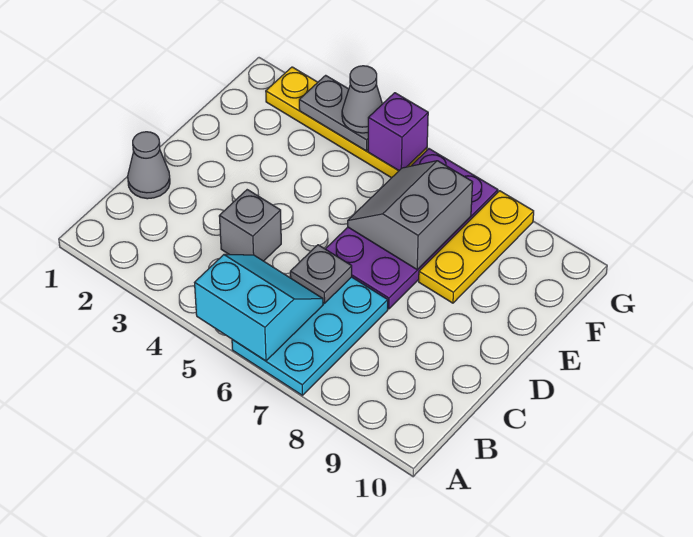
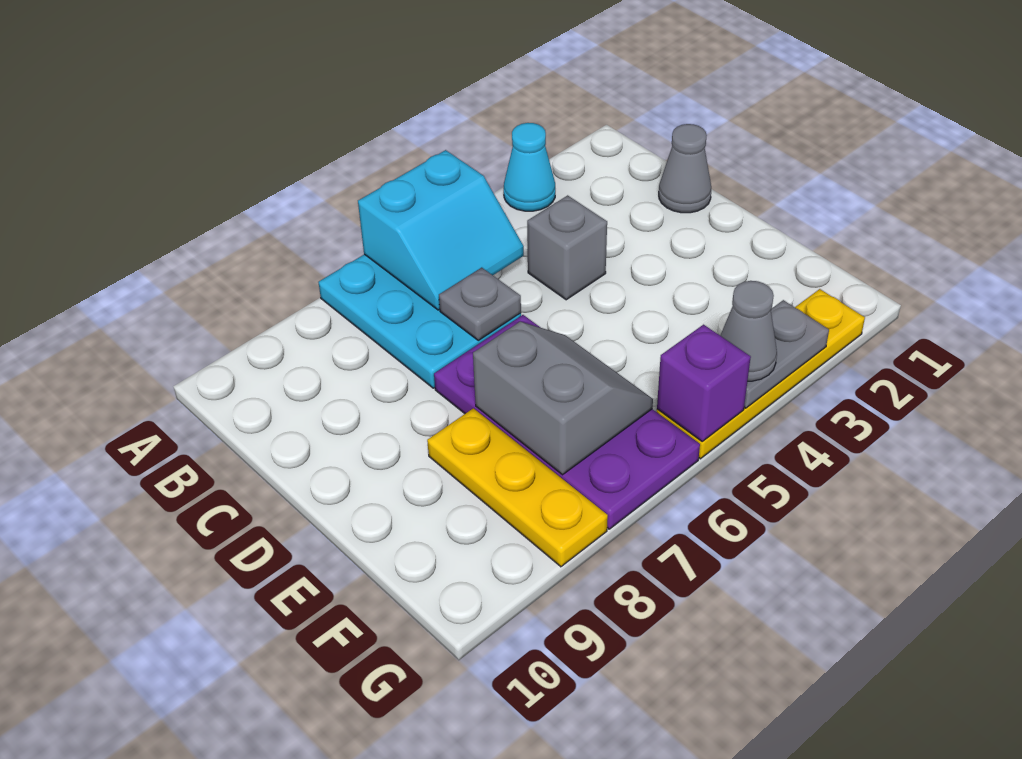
none -> cyan 1x1 cone [504,123,555,211]

